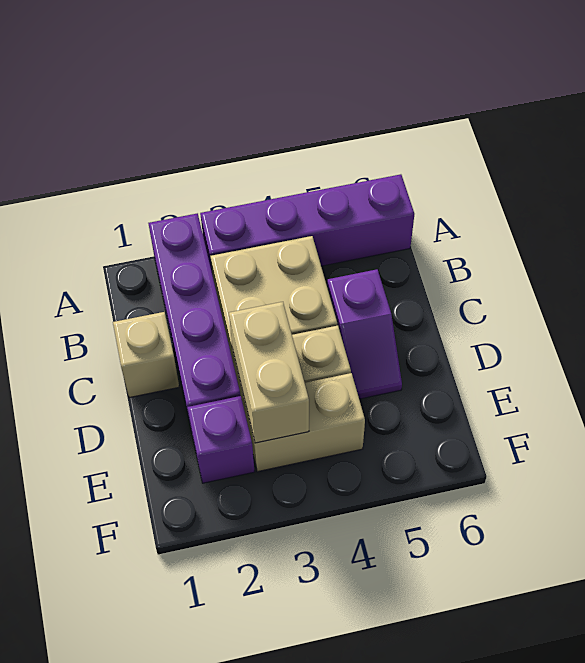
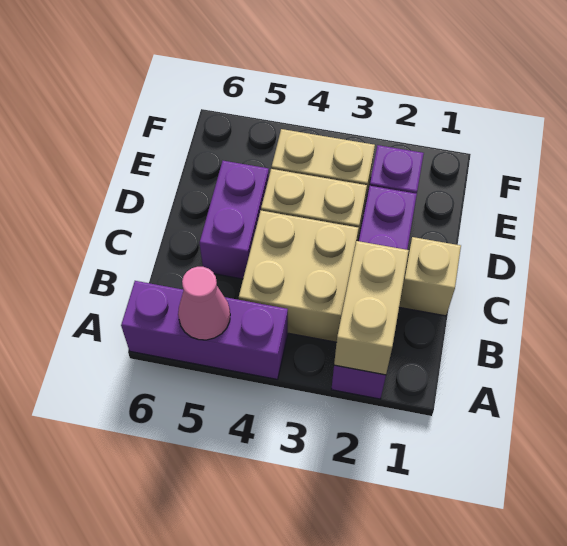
purple 1x4 brick [200,174,414,275] -> purple 1x3 brick [121,281,288,379]
none -> pink 1x1 cone [178,267,230,340]
purple 1x2 slope [327,269,402,399] -> purple 1x2 brick [199,161,269,279]
tan 1x2 brick [229,302,309,443] -> tan 1x2 brick moved to [334,241,409,375]

